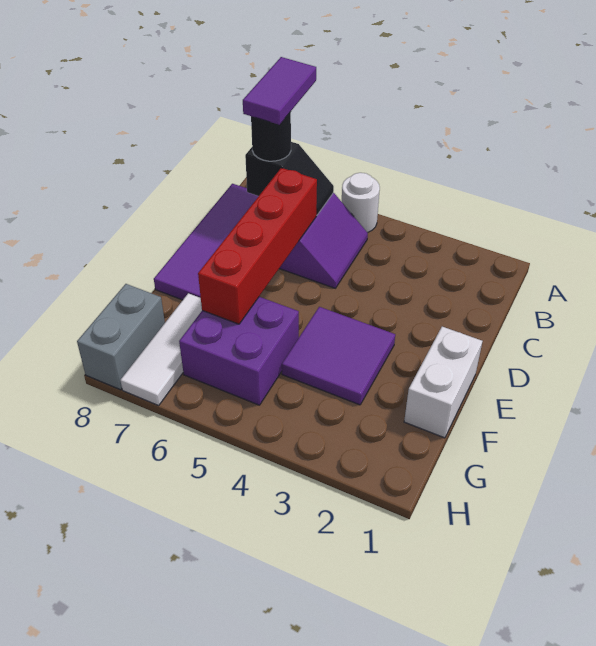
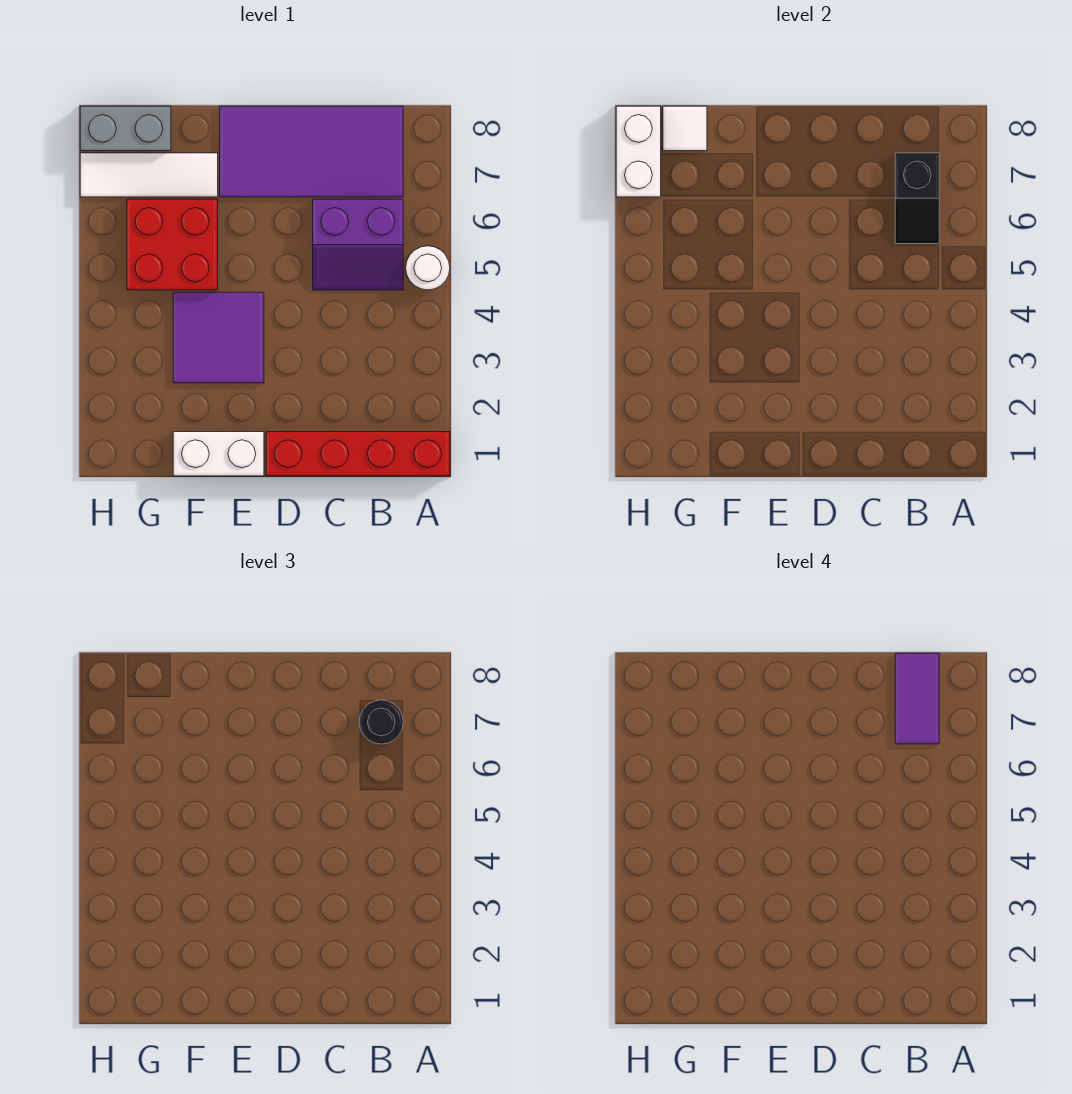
purple 1x2 tile [243,57,316,125] -> purple 1x2 tile turned to [895,653,939,744]
red 1x4 brick [198,168,317,324] -> red 1x4 brick moved to [266,432,450,476]
purple 2x2 brick [179,297,299,405] -> red 2x2 brick [127,199,218,290]
none -> white 1x1 tile [663,106,707,151]
none -> white 1x2 brick [616,106,661,197]

